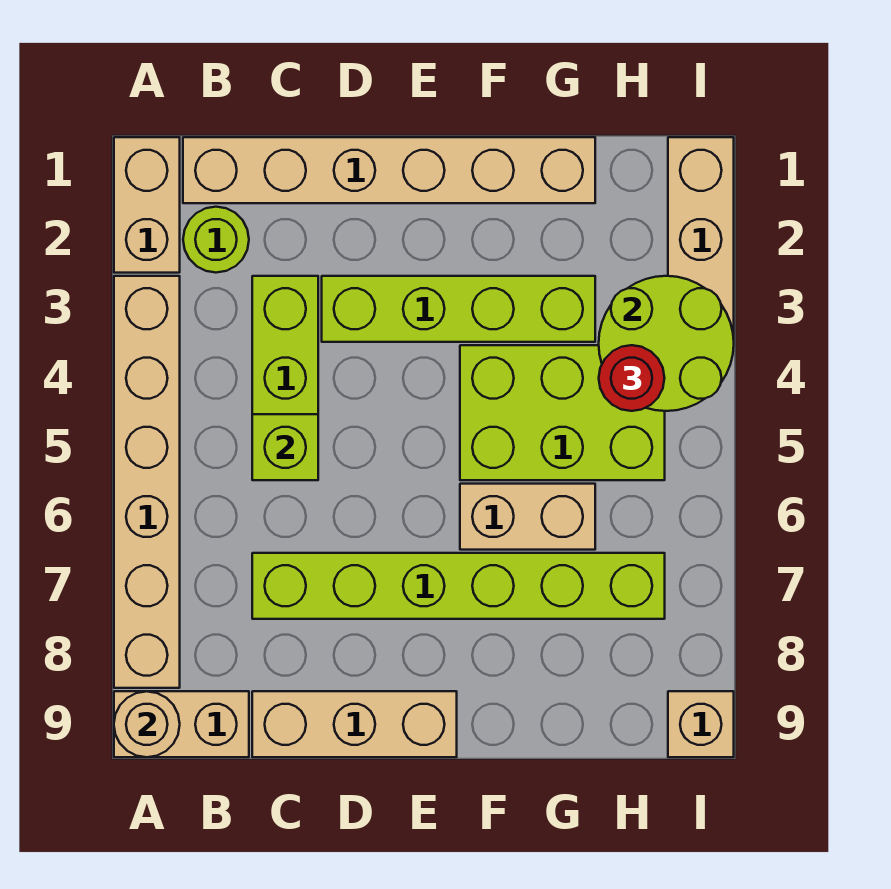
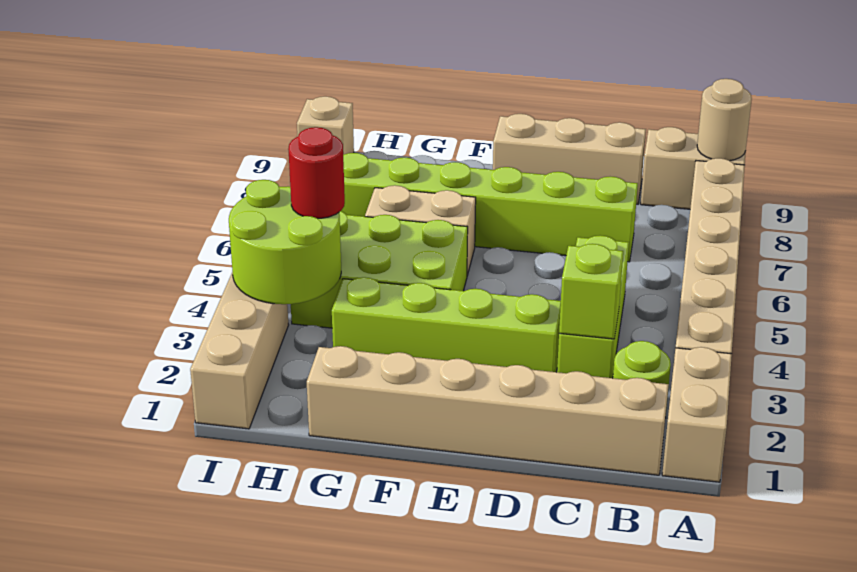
lime 1x1 brick [252,414,318,480] -> lime 1x1 brick moved to [559,244,623,339]

